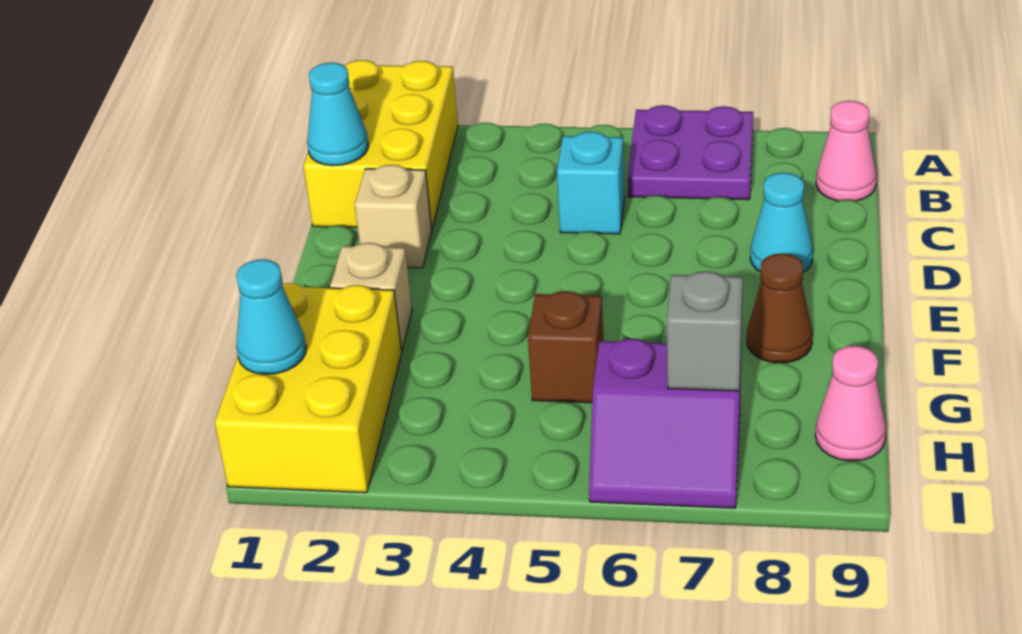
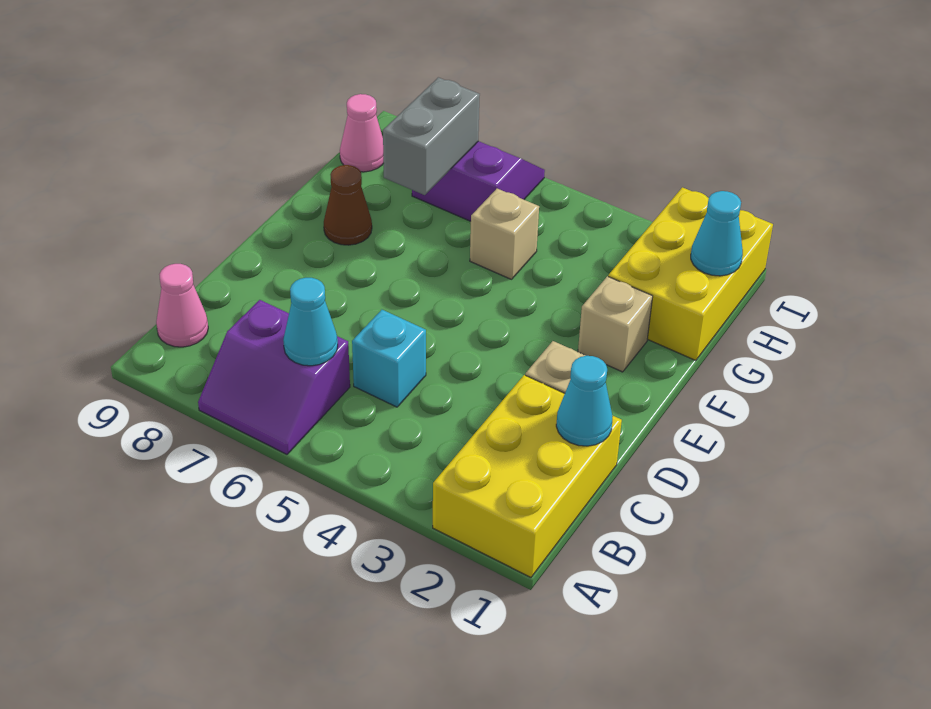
purple 2x2 plate [627,105,753,200] -> purple 2x2 slope [198,300,350,454]
cyan 1x1 cone [750,173,813,272] -> cyan 1x1 cone moved to [283,278,338,366]
brown 1x1 brick [528,291,603,403] -> tan 1x1 brick [470,189,539,279]
grey 1x1 brick [667,271,743,391] -> grey 1x2 brick [383,77,480,195]

